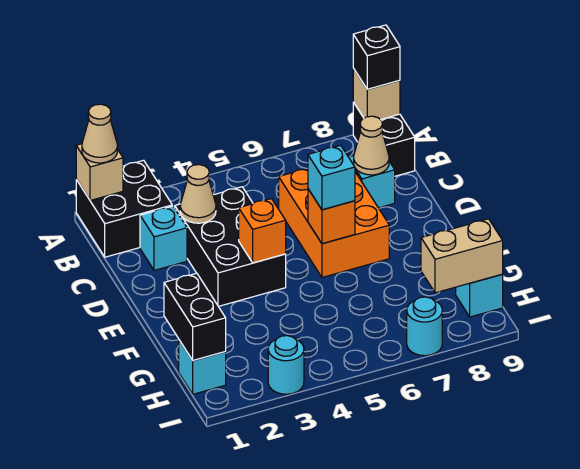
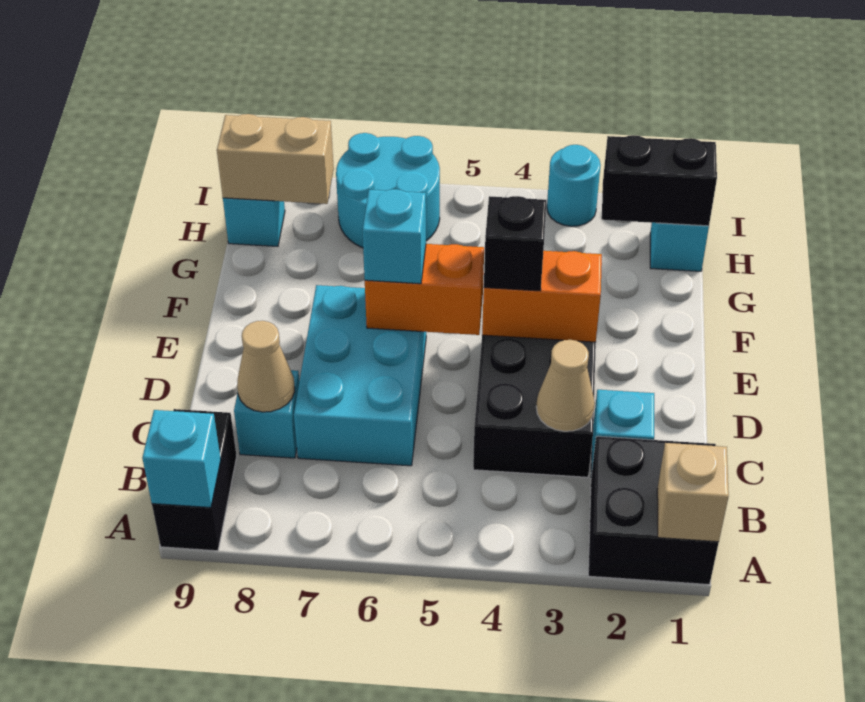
tan 1x1 cone [82,104,118,163] -> none
tan 1x1 brick [353,69,400,120] -> cyan 1x1 brick [142,410,221,508]
black 1x1 brick [353,25,400,89] -> black 1x1 brick moved to [484,196,546,291]
orange 2x3 brick [279,168,389,277] -> cyan 2x3 brick [294,285,426,466]
orange 1x1 brick [239,199,286,263] -> orange 1x2 brick [482,251,602,342]
orange 1x1 brick [308,189,355,244] -> orange 1x2 brick [365,244,484,335]
black 1x2 brick [164,273,226,360] -> black 1x2 brick turned to [602,135,717,226]
cyan 1x1 round brick [407,297,442,356] -> cyan 2x2 round brick [336,133,440,248]

